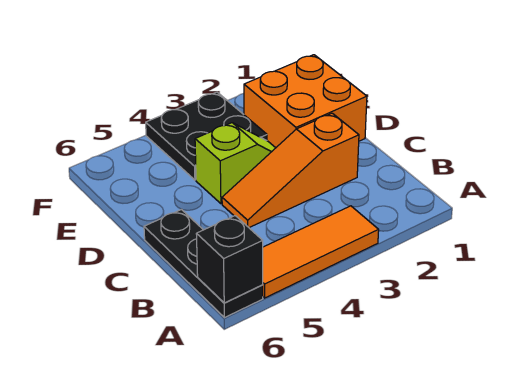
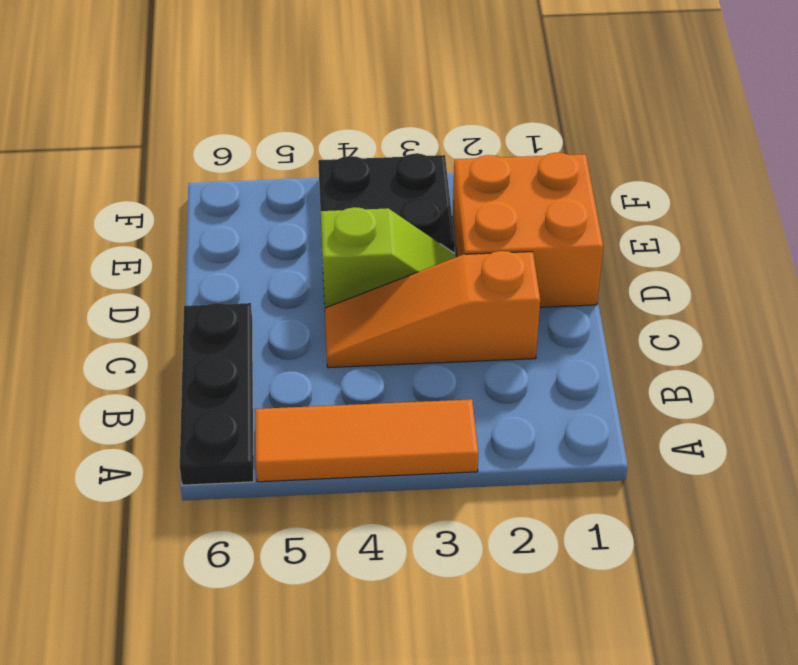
black 1x1 brick [197,216,263,303] -> none

